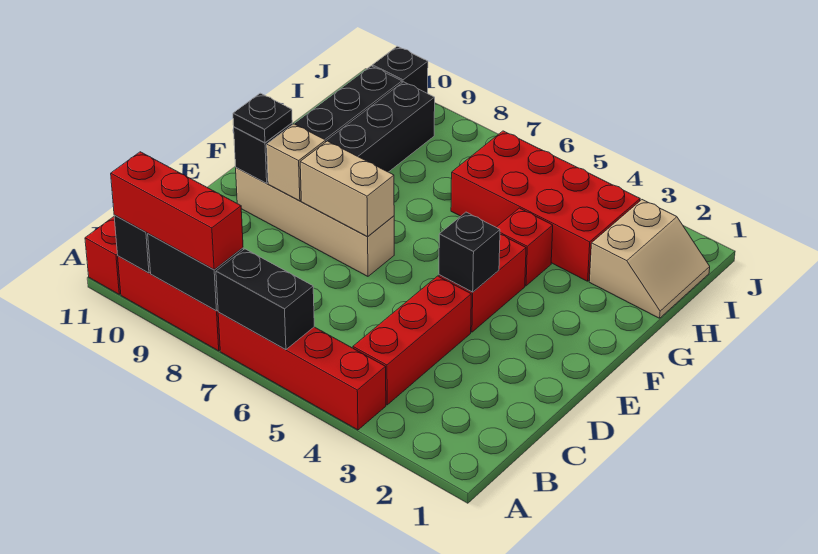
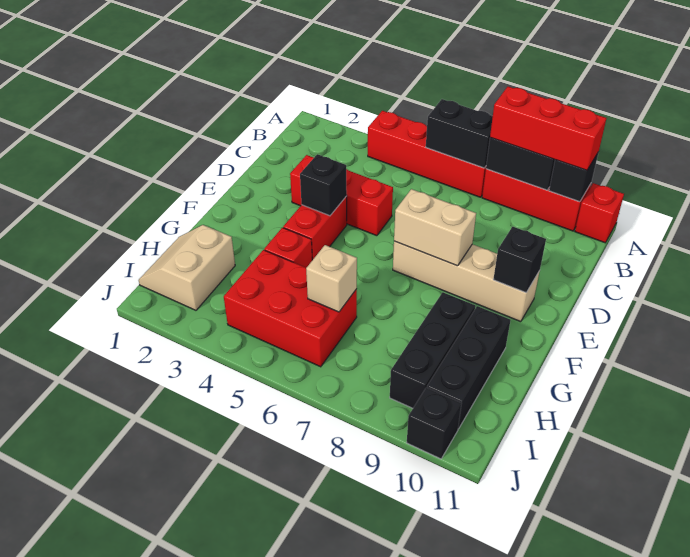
red 1x3 brick [353,276,471,405] -> red 1x3 brick turned to [290,155,393,236]
tan 1x1 brick [267,124,326,201] -> tan 1x1 brick moved to [306,245,357,312]
black 1x1 plate [233,93,292,143] -> none
red 2x4 brick [451,131,640,281] -> red 2x3 brick [224,250,357,367]

